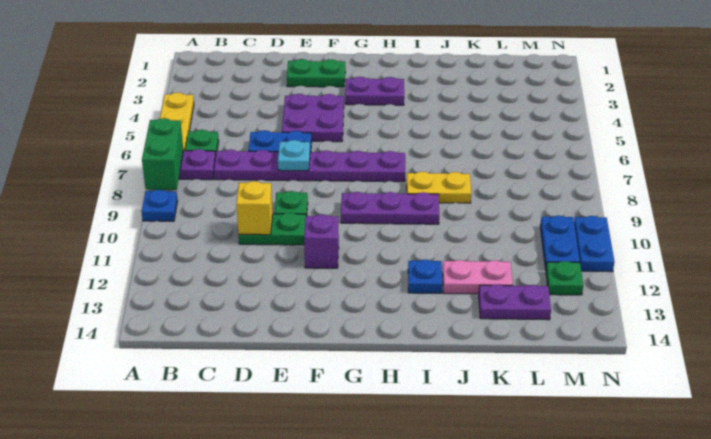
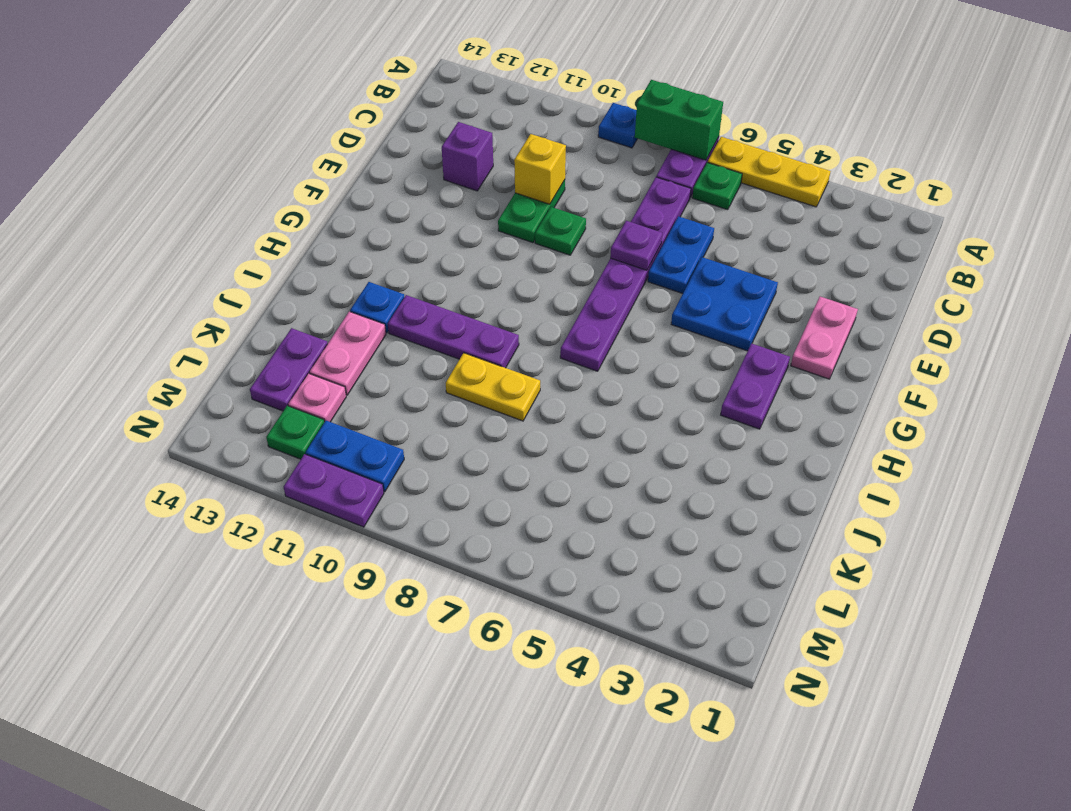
green 1x2 plate [287,59,345,87] -> pink 1x2 plate [791,297,858,379]
purple 2x2 plate [282,94,344,142] -> blue 2x2 plate [671,257,778,351]
cyan 1x1 plate [278,140,310,171] -> purple 1x1 plate [610,221,662,270]
purple 1x1 brick [304,215,339,268] -> purple 1x1 brick moved to [442,122,493,191]
purple 1x3 plate [341,192,439,224] -> purple 1x3 plate turned to [388,295,519,368]
yellow 1x2 plate [407,172,471,203] -> yellow 1x2 plate turned to [446,353,540,421]
none -> pink 1x1 plate [288,373,346,422]
blue 1x2 plate [574,216,614,272] -> purple 1x2 plate [284,454,384,527]

